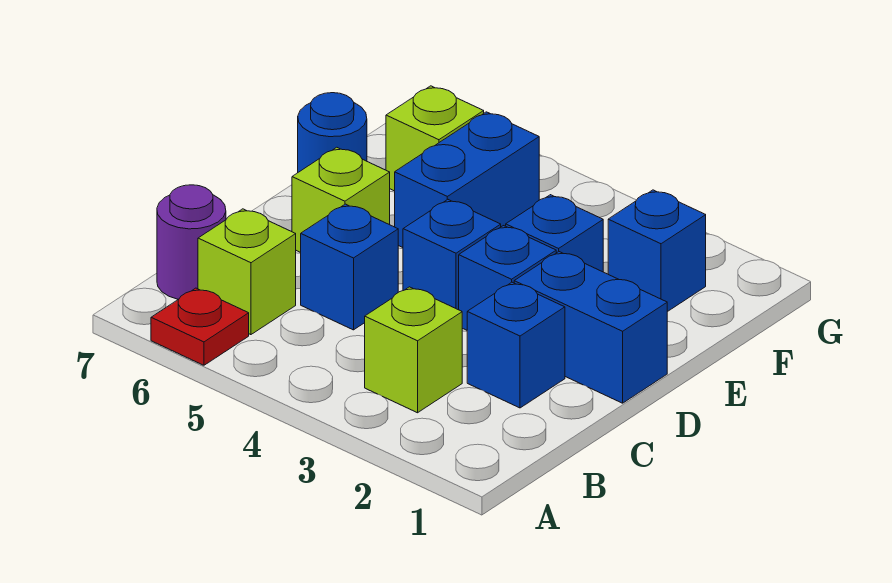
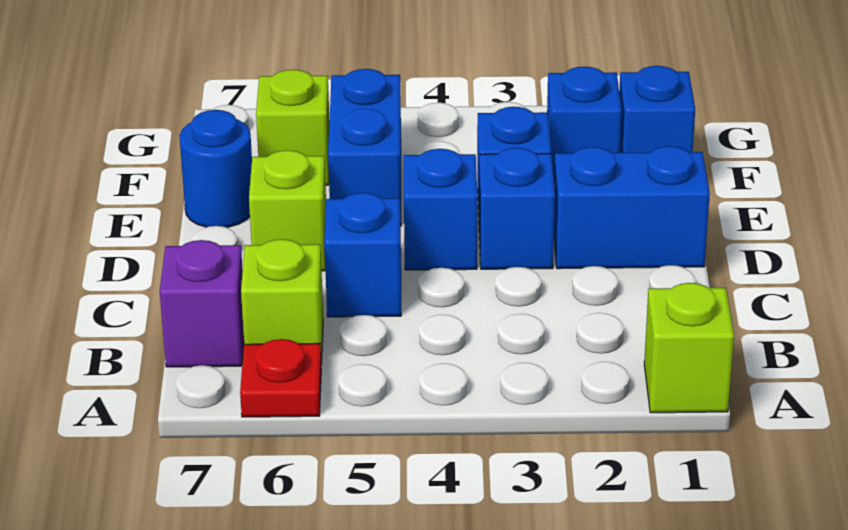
lime 1x1 brick [365,287,462,413] -> lime 1x1 brick moved to [644,283,734,413]
purple 1x1 round brick [157,185,226,299] -> purple 1x1 brick [160,240,244,367]
blue 1x1 brick [467,282,565,408] -> blue 1x1 brick moved to [619,66,695,153]

